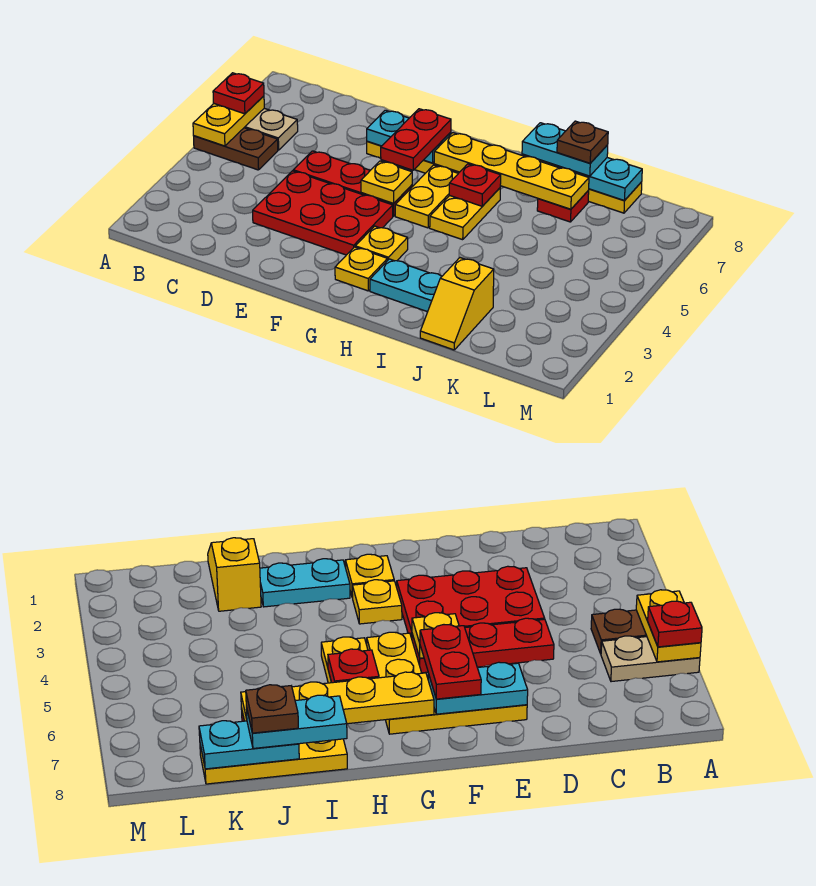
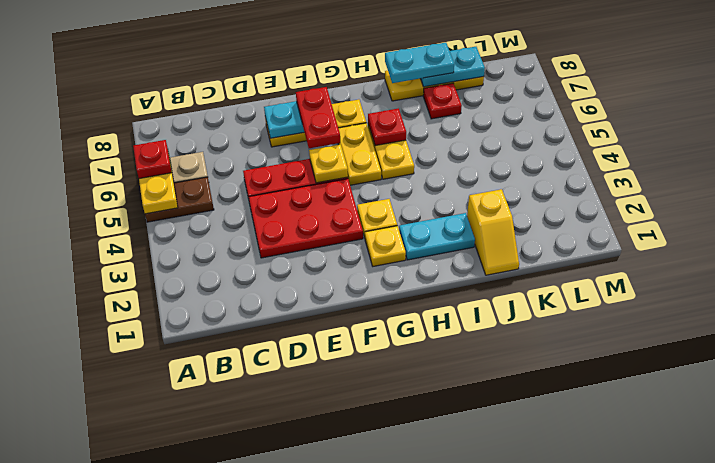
yellow 1x4 plate [434,133,589,209] -> none
brown 1x1 plate [557,121,608,163] -> none

